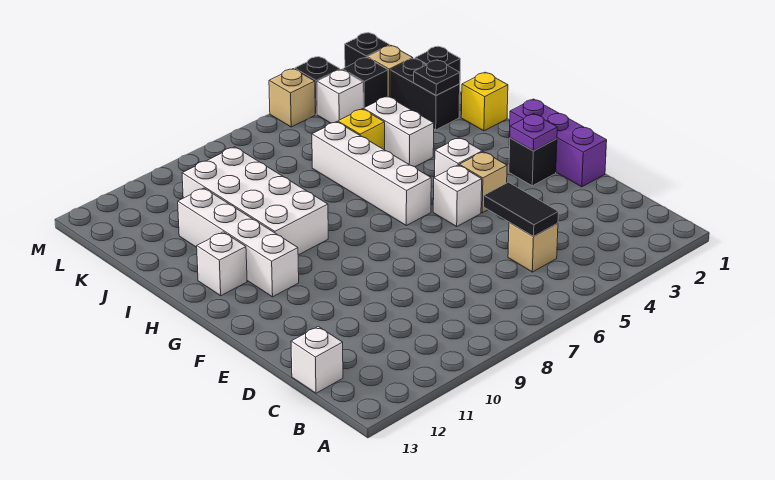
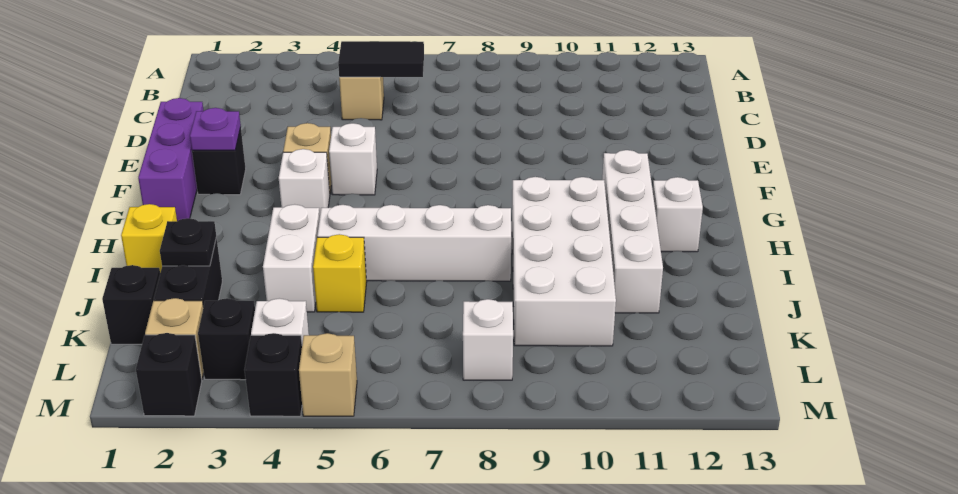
black 1x2 tile [484,182,558,236] -> black 1x2 tile turned to [338,41,424,77]
white 1x1 brick [291,326,343,393] -> white 1x1 brick moved to [463,299,513,380]
white 1x4 brick [312,122,431,225] -> white 1x4 brick turned to [317,205,511,281]

